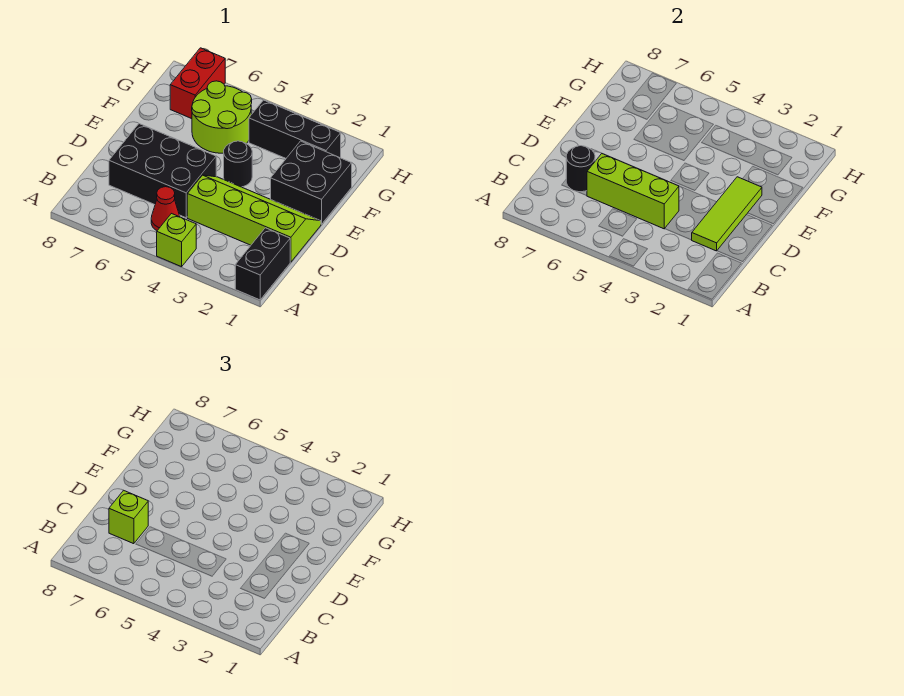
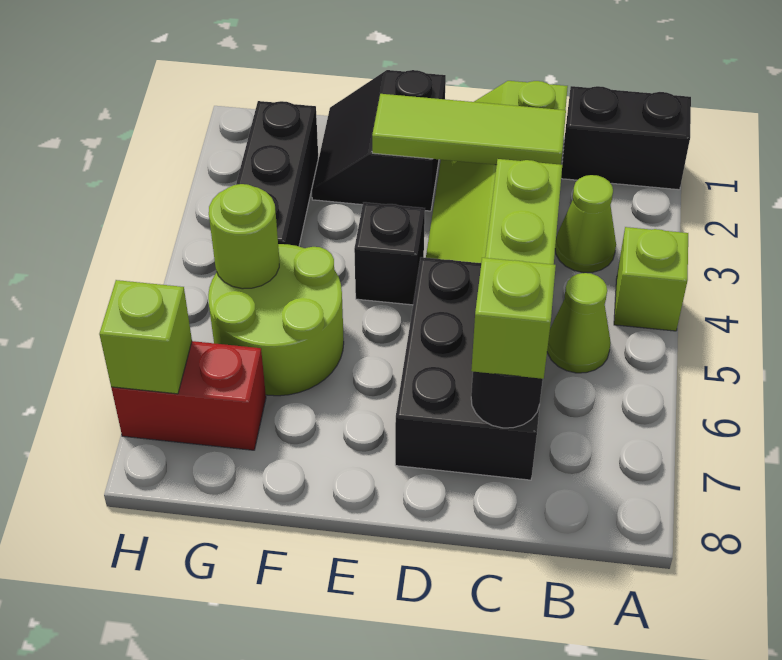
none -> lime 1x1 cone [555,175,616,273]
red 1x1 cone [151,187,180,230] -> lime 1x1 cone [547,273,611,373]
black 2x2 brick [271,141,352,224] -> black 2x2 slope [312,70,446,211]
black 1x1 round brick [224,141,252,187] -> black 1x1 brick [354,202,425,305]
none -> lime 1x1 round brick [209,184,279,289]
none -> lime 1x1 brick [99,280,192,394]

